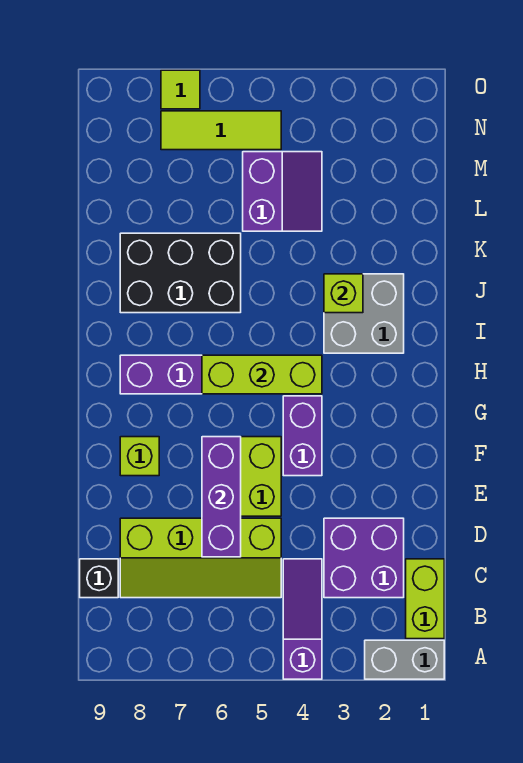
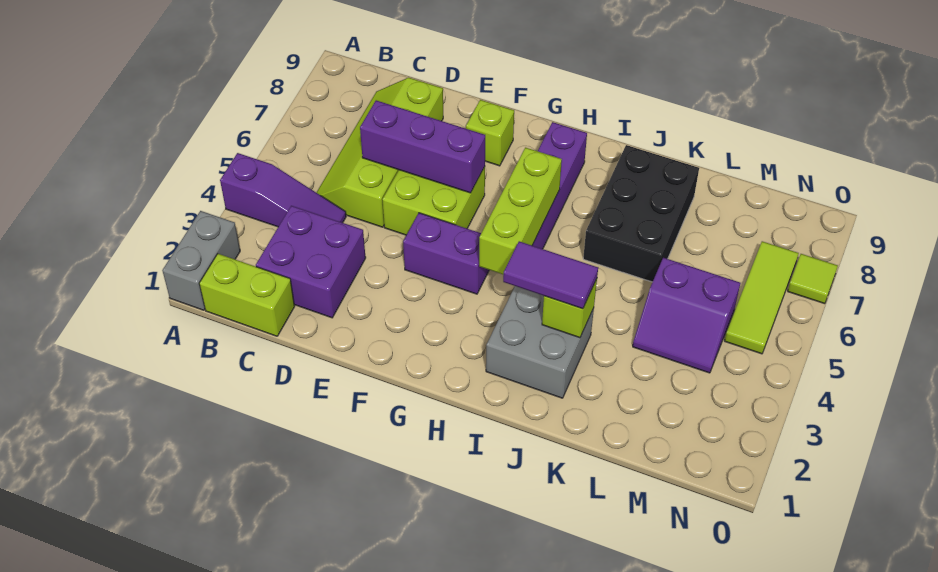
black 1x1 brick [80,559,118,598] -> none
none -> purple 1x2 tile [503,241,598,309]

